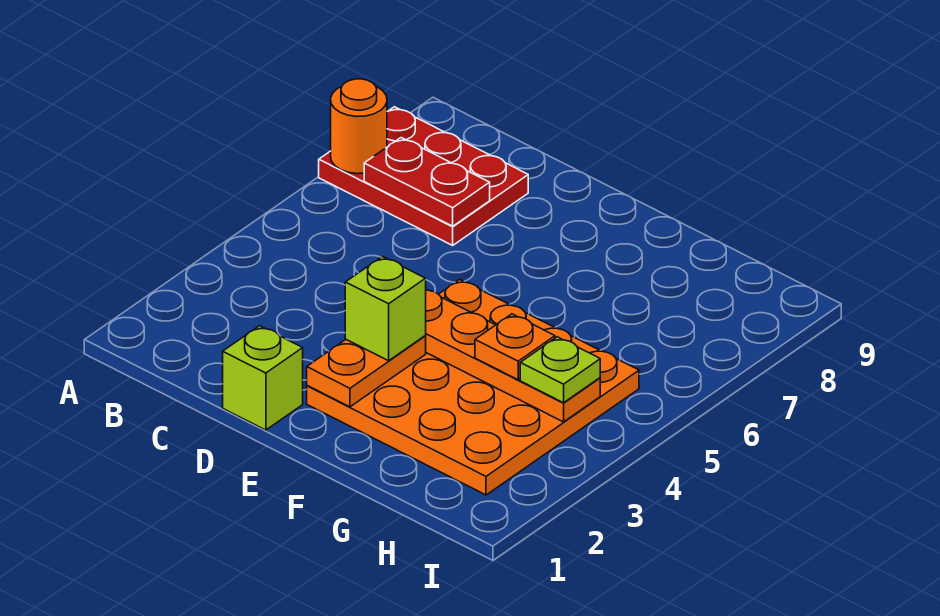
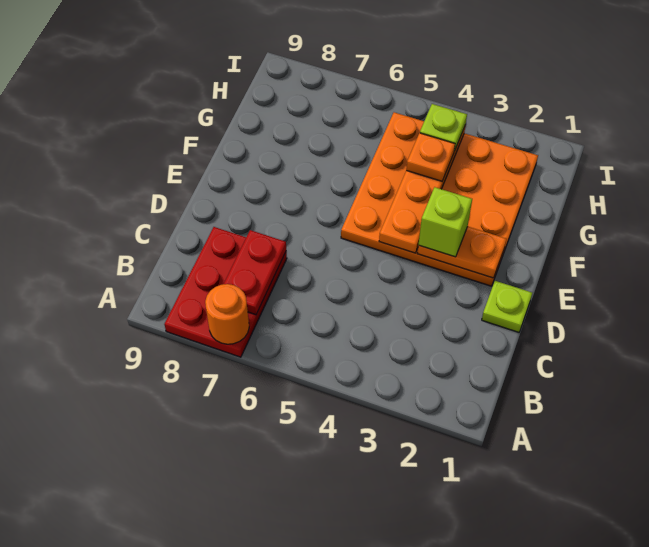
lime 1x1 brick [223,326,303,430] -> lime 1x1 plate [482,281,532,332]

